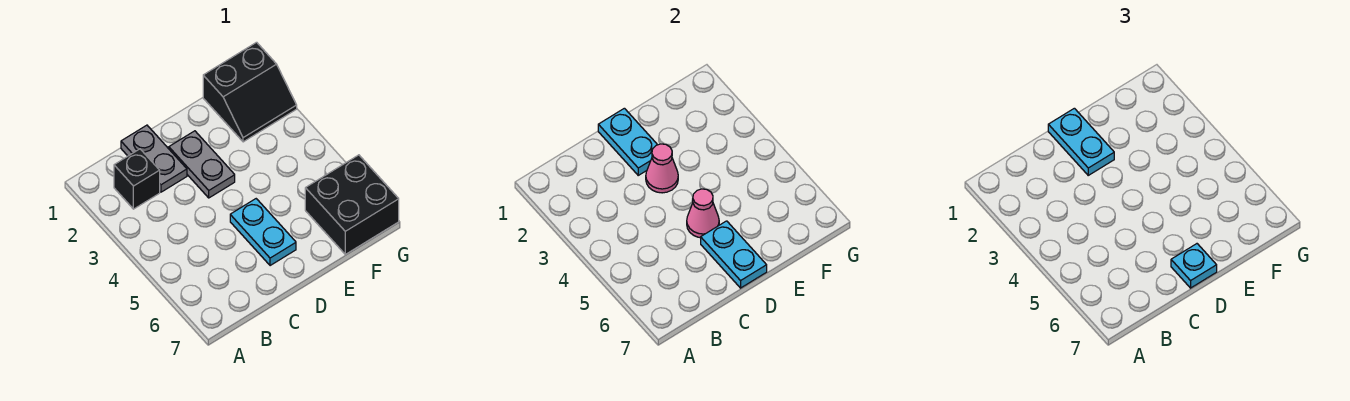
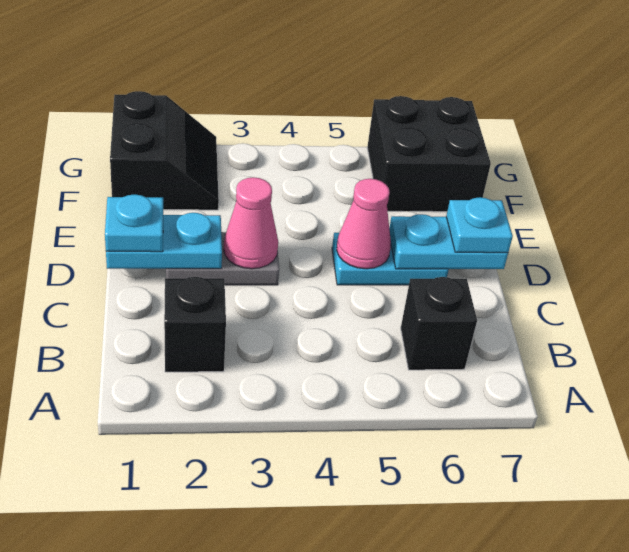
none -> black 1x1 brick [401,277,477,370]
grey 1x2 plate [121,125,187,192] -> none
cyan 1x2 plate [1048,108,1114,175] -> cyan 1x1 plate [105,194,163,252]

